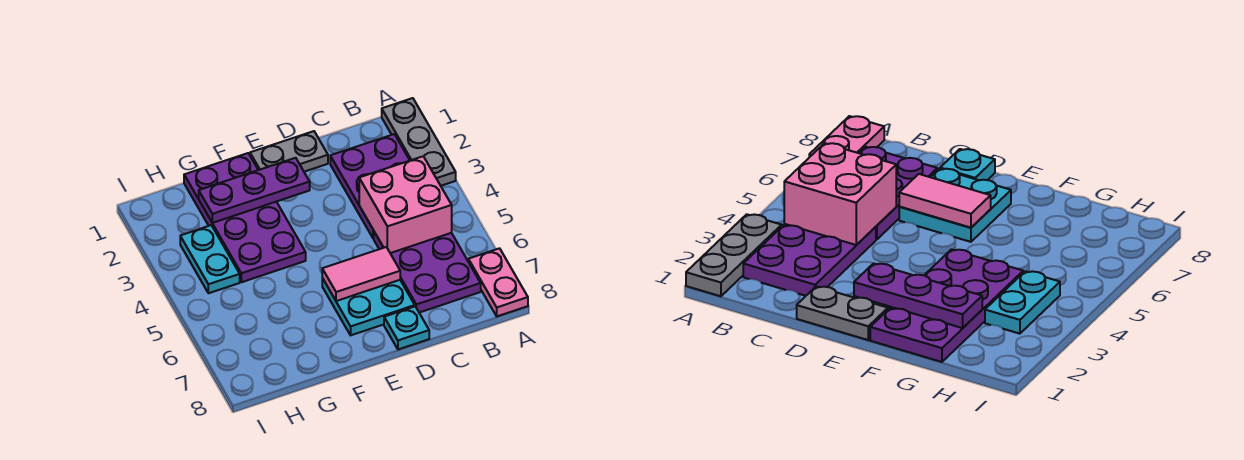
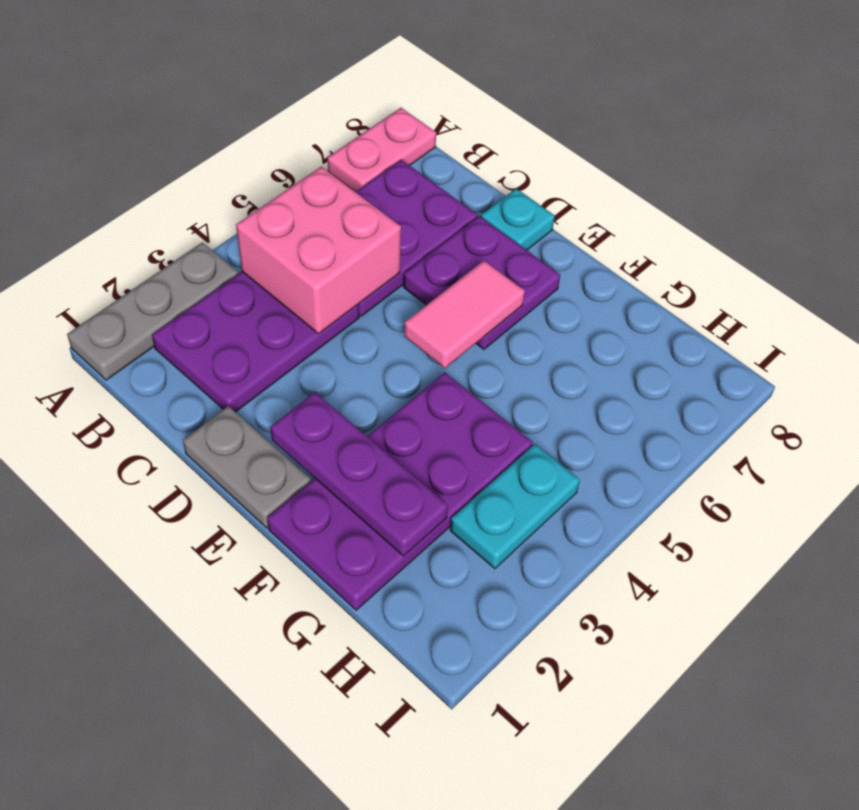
cyan 2x2 plate [322,278,415,335] -> purple 2x2 plate [403,216,560,349]
pink 1x2 tile [322,247,400,301] -> pink 1x2 tile turned to [404,261,525,368]

